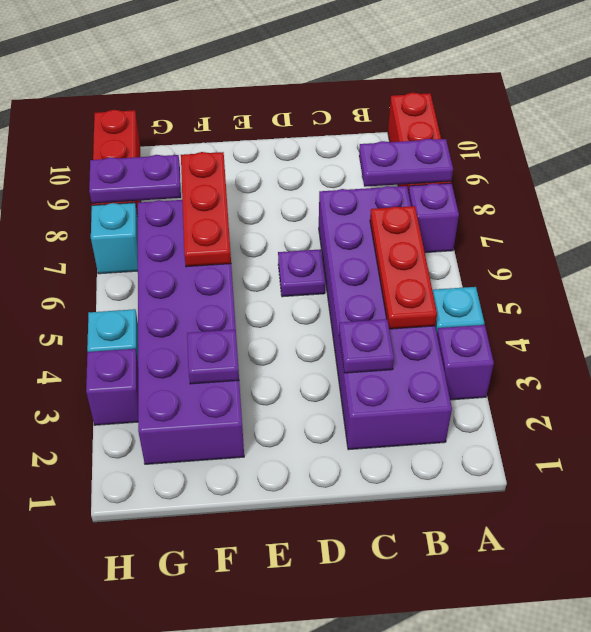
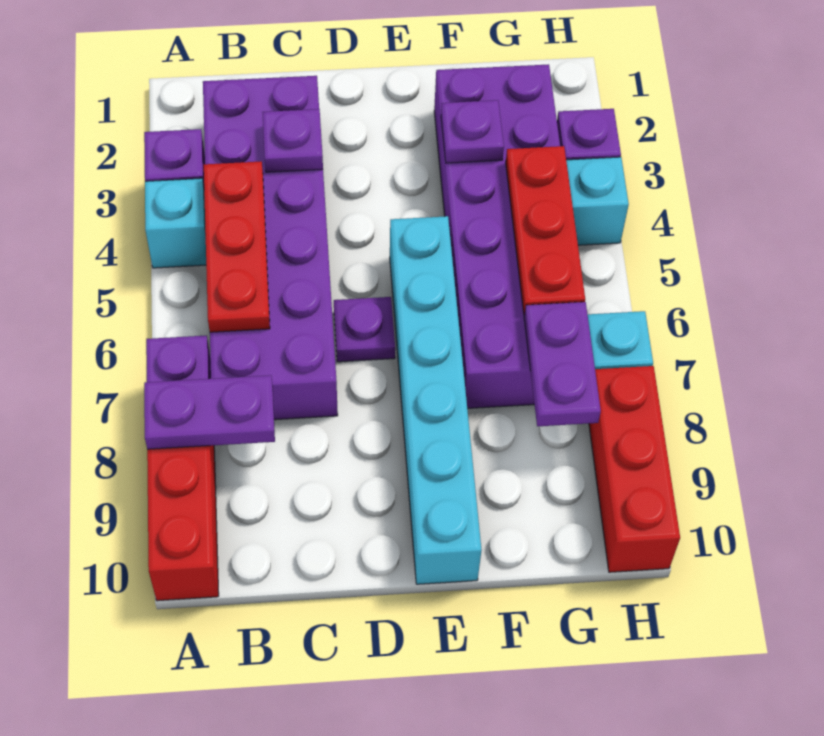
none -> cyan 1x6 brick [390,216,481,584]
red 1x3 plate [181,152,231,267] -> red 1x3 plate moved to [506,146,585,315]
purple 1x2 plate [89,155,181,203] -> purple 1x2 plate turned to [524,302,601,426]

